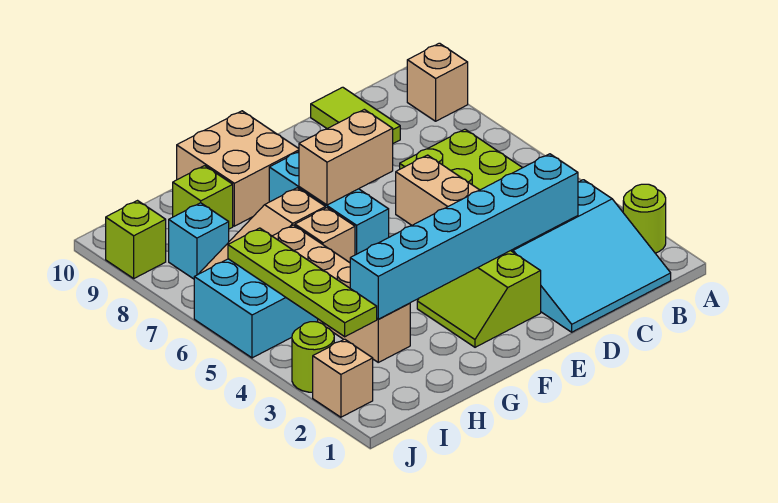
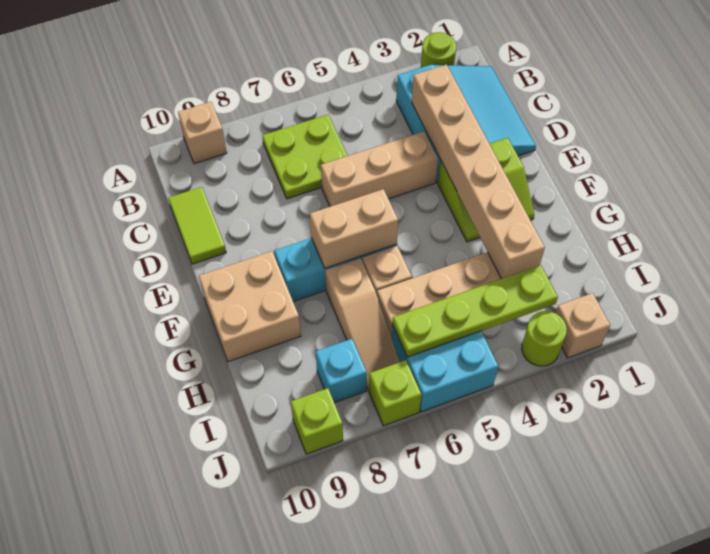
cyan 1x6 brick [350,154,578,319] -> tan 1x6 brick [412,64,545,279]
lime 1x2 tile [311,87,400,143] -> lime 1x2 tile turned to [168,187,226,264]
tan 1x2 brick [299,109,393,205] -> tan 1x2 brick turned to [310,189,398,268]
lime 1x1 brick [173,166,233,229] -> lime 1x1 brick moved to [369,360,421,426]

